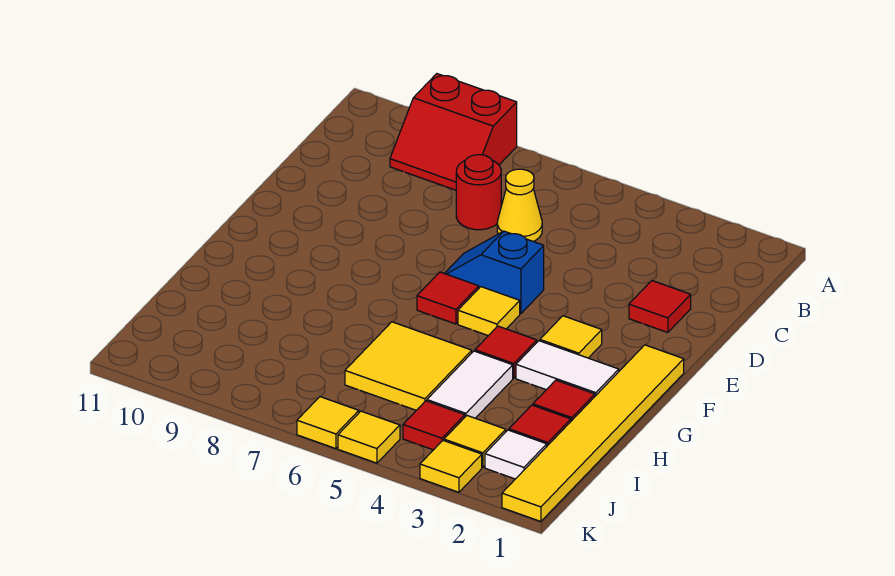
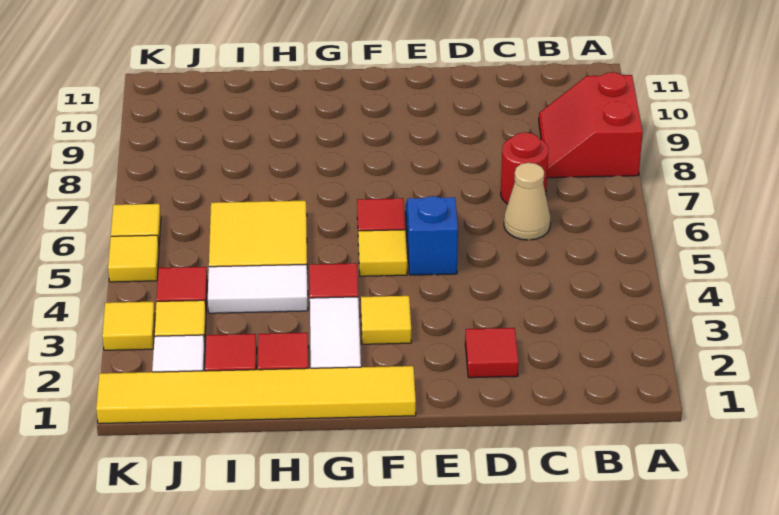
yellow 1x1 cone [497,169,542,242] -> tan 1x1 cone [504,163,551,240]

